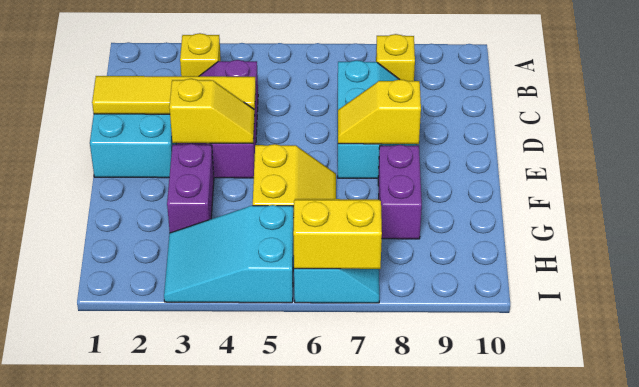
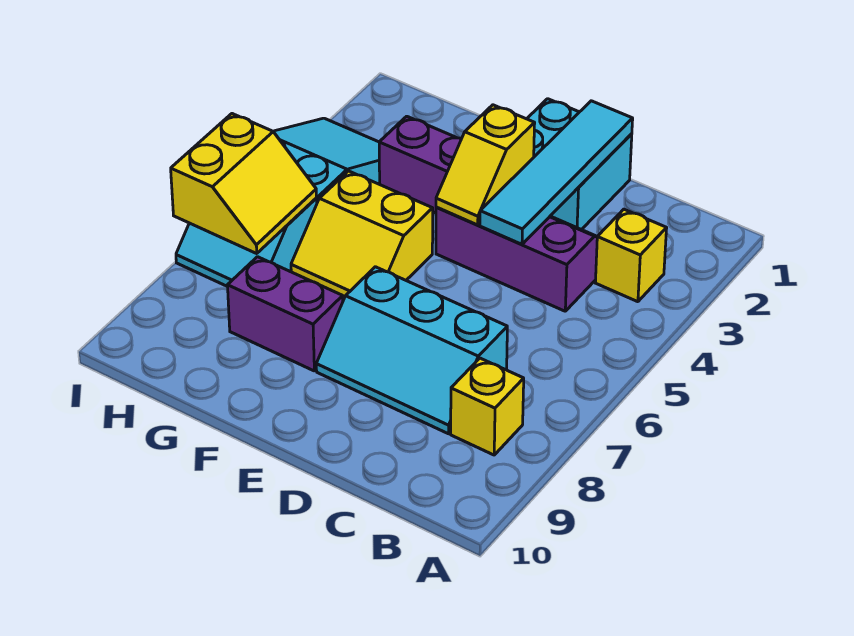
yellow 1x4 tile [92,76,256,114] -> cyan 1x4 tile [480,101,633,244]
yellow 1x2 slope [338,79,421,144] -> none

